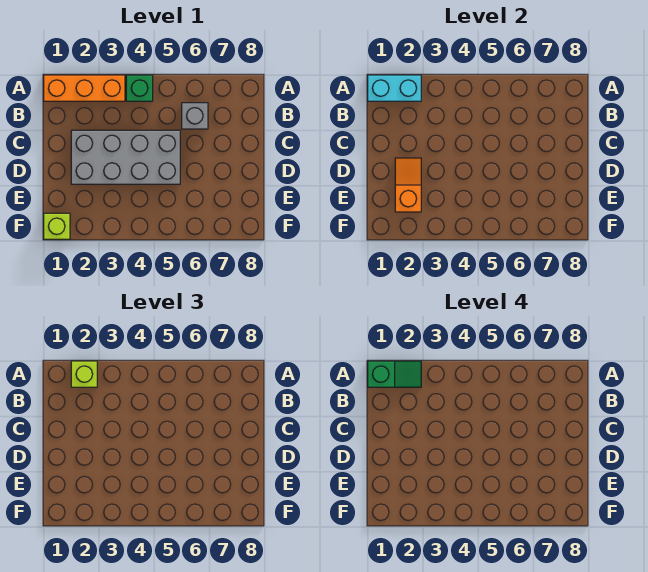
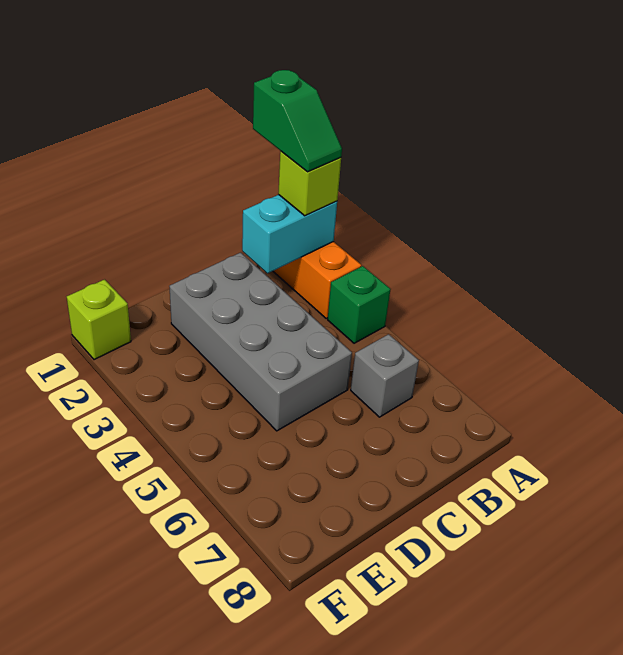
cyan 1x2 brick [368,75,421,101] -> cyan 1x2 brick turned to [242,195,337,273]
orange 1x2 slope [395,158,421,212] -> none

